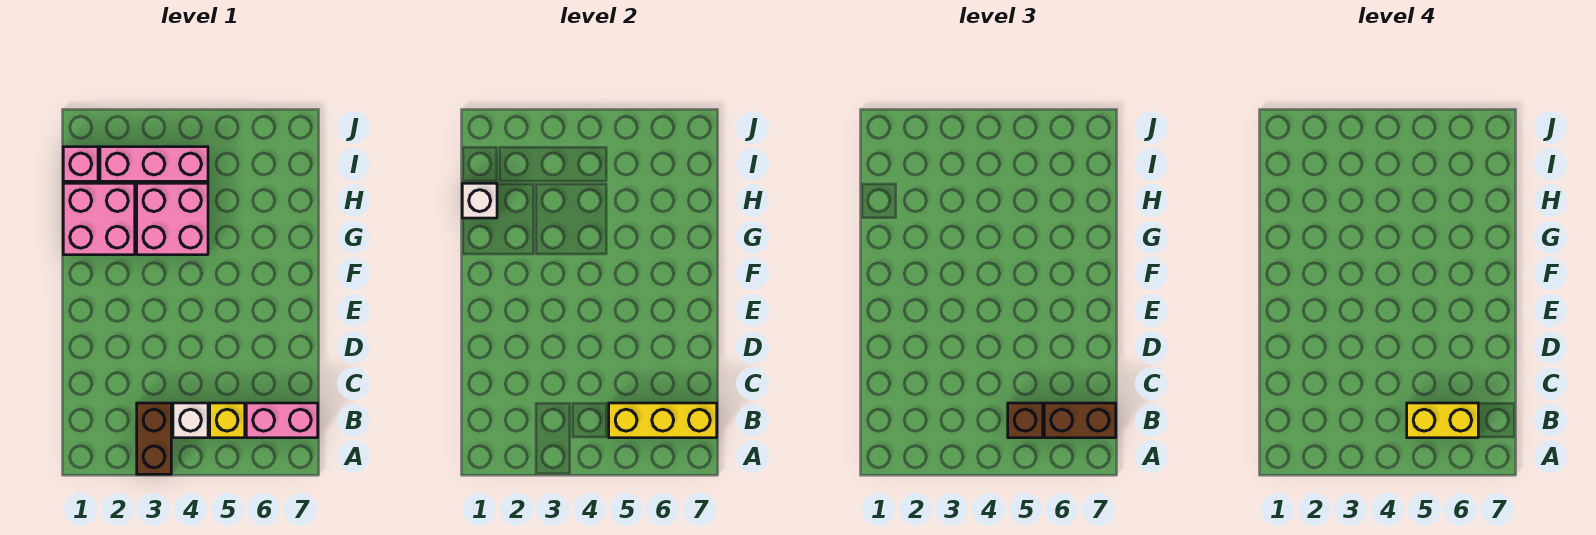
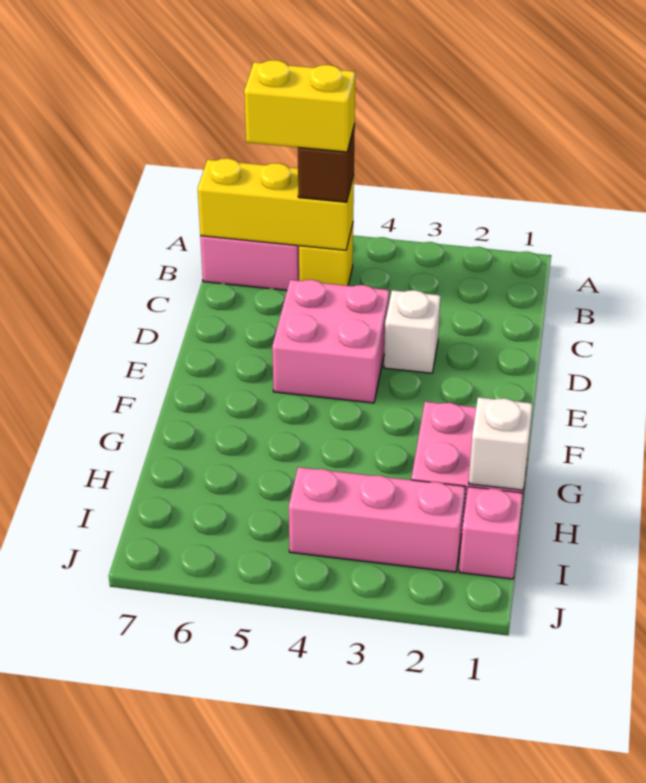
brown 1x2 brick [137,403,171,474] -> none
white 1x1 brick [173,403,208,438] -> white 1x1 brick moved to [384,290,441,373]
brown 1x2 brick [1044,403,1116,438] -> none
pink 2x2 brick [137,183,208,255] -> pink 2x2 brick moved to [272,280,389,403]

